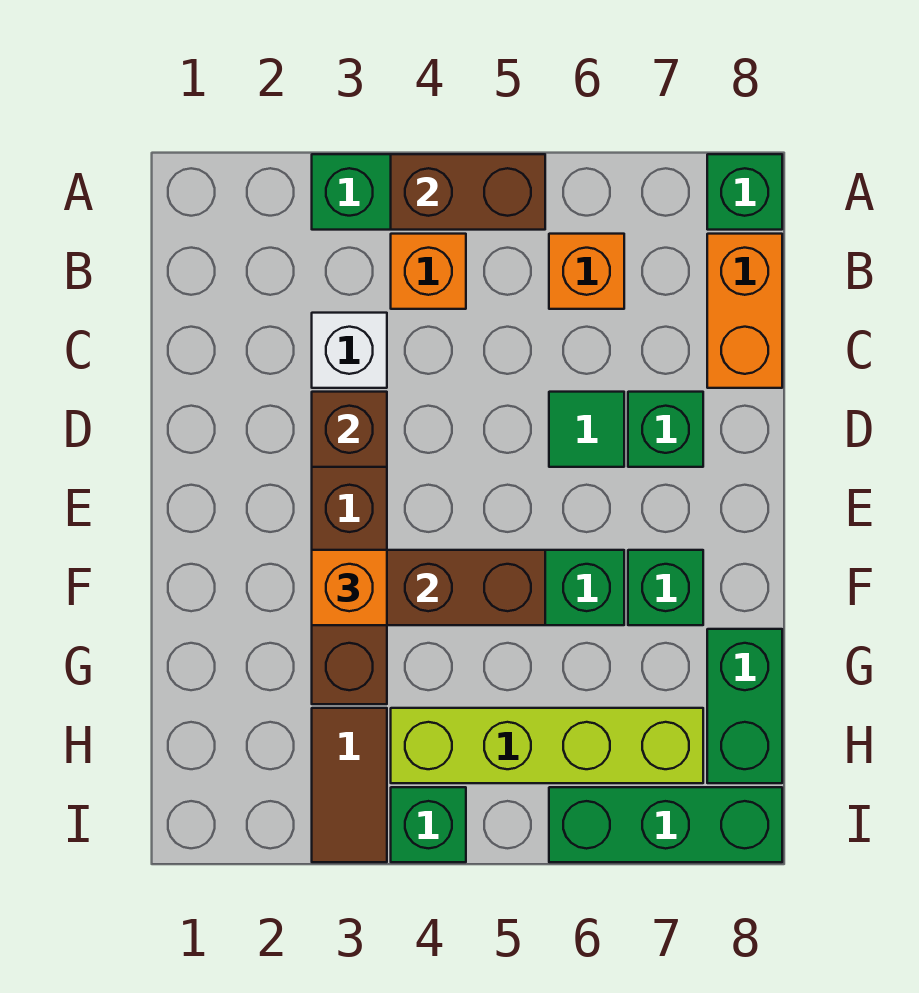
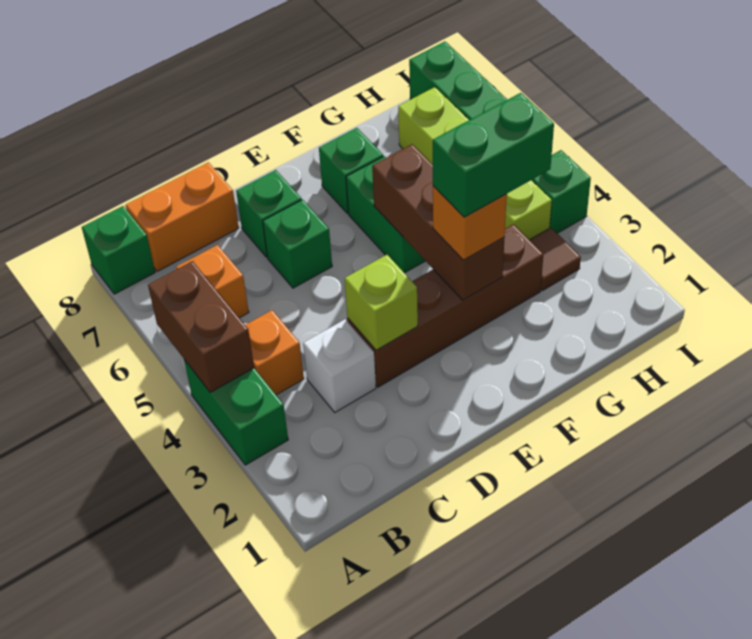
brown 1x1 brick [312,392,387,467] -> lime 1x1 brick [344,255,418,350]
green 1x1 tile [549,392,624,467] -> green 1x1 brick [263,200,332,288]
green 1x2 brick [707,629,782,783] -> green 1x2 brick moved to [433,93,554,217]
brown 1x2 tile [312,708,387,862] -> brown 1x1 tile [530,228,581,291]

